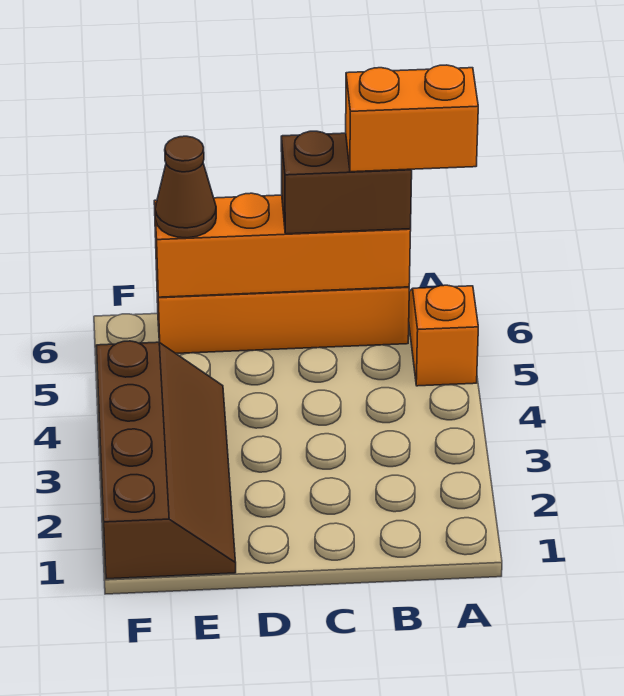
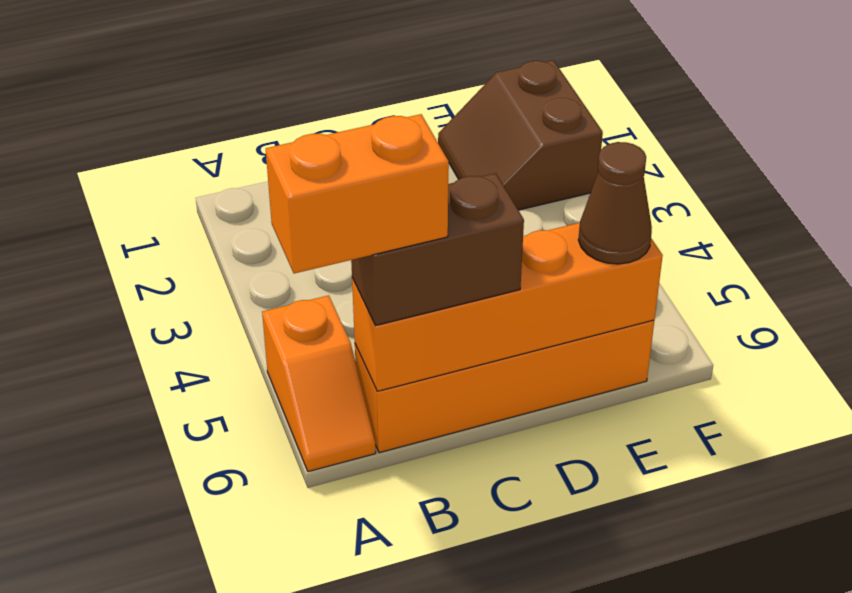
brown 2x4 slope [96,341,236,579] -> brown 2x2 slope [438,60,603,210]

